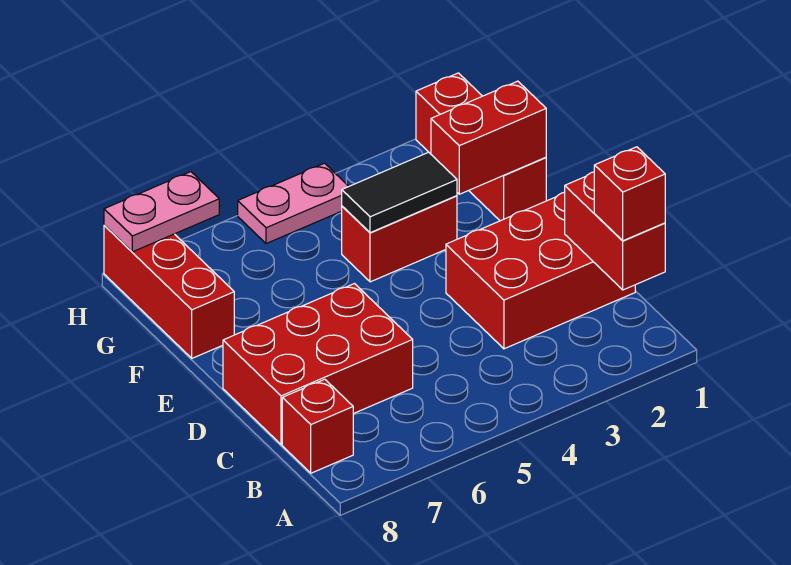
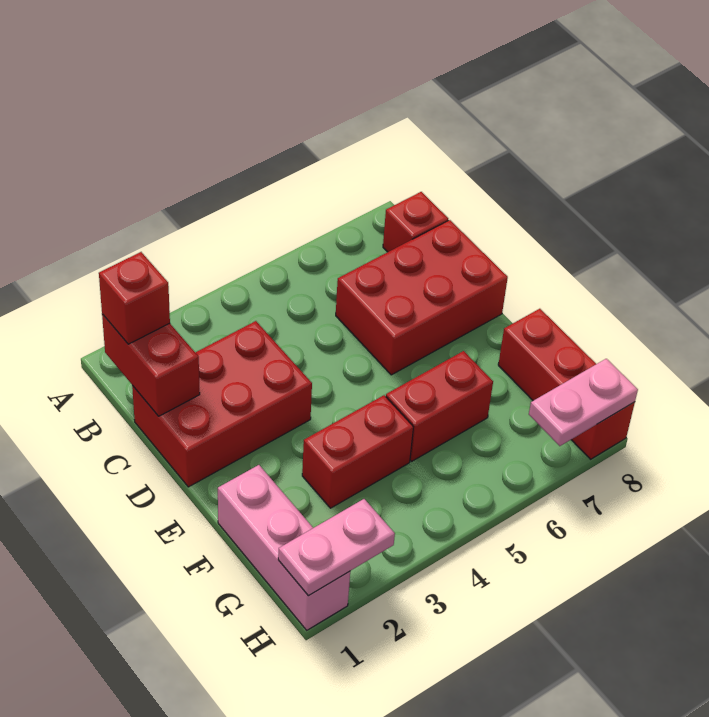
red 1x3 brick [416,73,546,221] -> pink 1x3 brick [218,465,350,630]
red 1x2 brick [431,81,546,194] -> red 1x2 brick moved to [386,351,493,461]
black 1x2 tile [342,152,457,233] -> none
pink 1x2 plate [238,163,349,244] -> pink 1x2 plate moved to [278,499,395,596]

